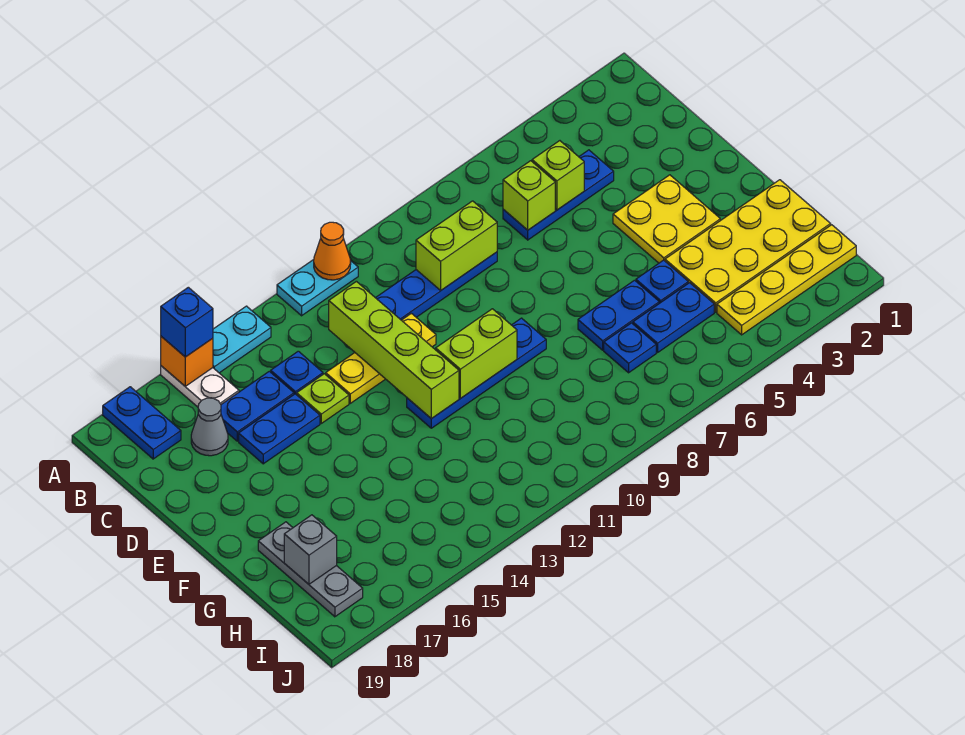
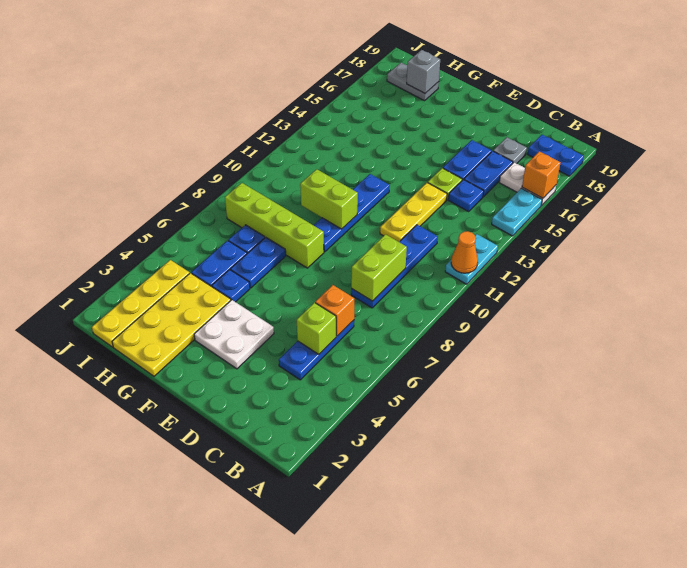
blue 1x1 brick [161,287,213,357] -> none
lime 1x1 brick [503,161,555,230] -> orange 1x1 brick [315,285,354,336]
lime 1x4 brick [329,281,459,419] -> lime 1x4 brick moved to [225,183,324,268]
grey 1x1 cone [191,398,228,456] -> grey 1x1 plate [493,137,527,164]
yellow 2x2 plate [613,175,720,263] -> white 2x2 plate [194,300,274,369]
lime 1x2 brick [436,309,517,399] -> lime 1x2 brick turned to [300,169,358,229]
grey 1x3 plate [258,522,363,617] -> grey 1x2 plate [387,63,439,101]

